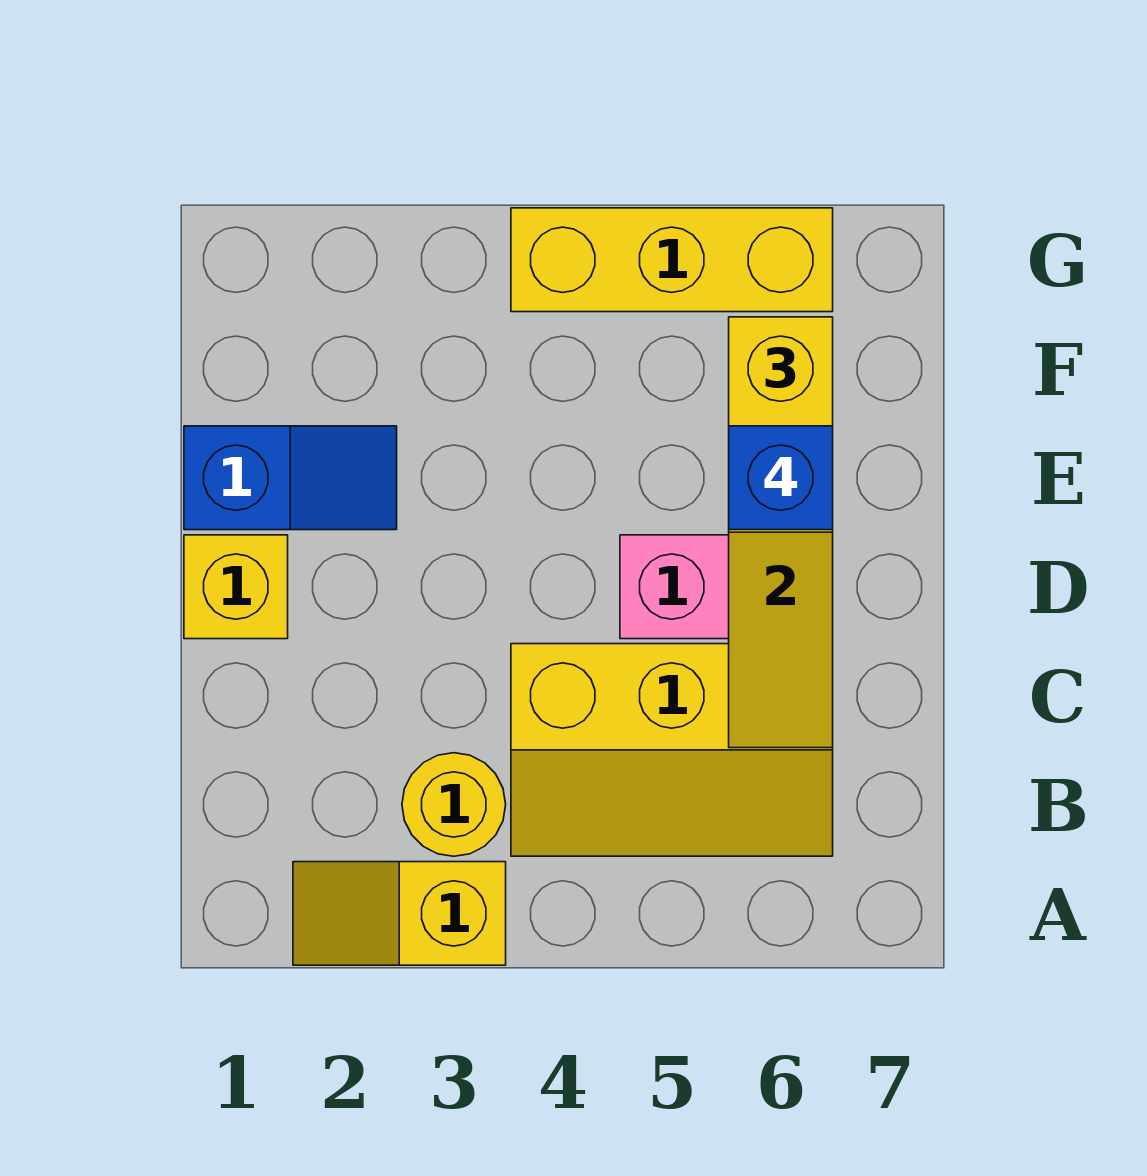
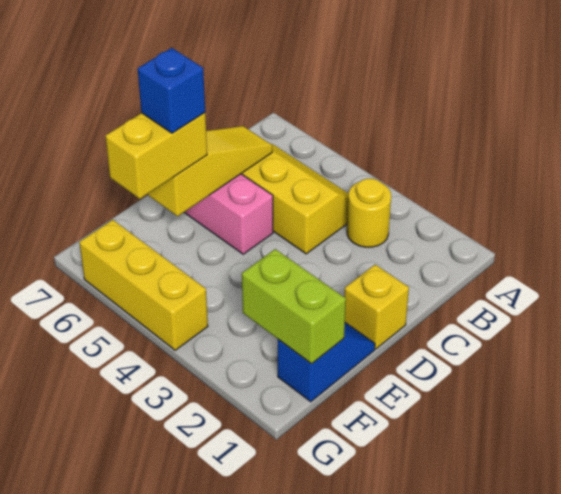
yellow 1x2 slope [293,862,506,965] -> none
blue 1x2 slope [184,426,397,530] -> blue 1x2 slope turned to [278,323,375,402]
none -> lime 1x2 brick [242,249,346,364]

